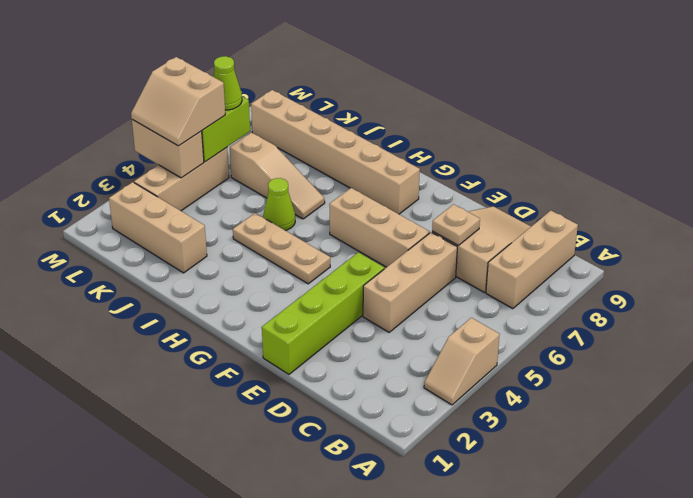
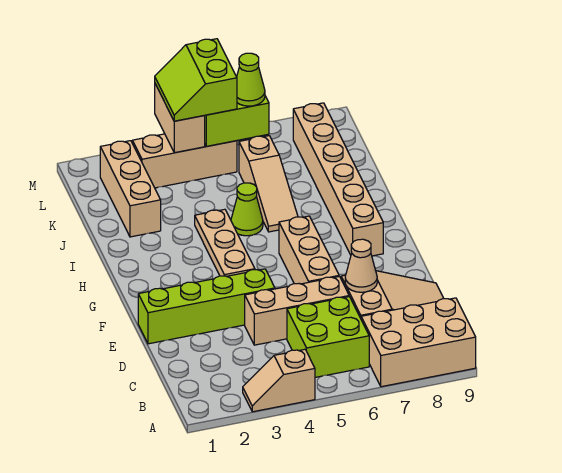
none -> lime 2x2 brick [287,297,369,377]
tan 1x3 brick [486,211,578,309] -> tan 2x3 brick [361,298,476,387]
tan 1x1 plate [432,204,480,245] -> tan 1x1 cone [345,239,377,292]
tan 2x2 slope [131,57,225,146] -> lime 2x2 slope [155,39,237,121]

